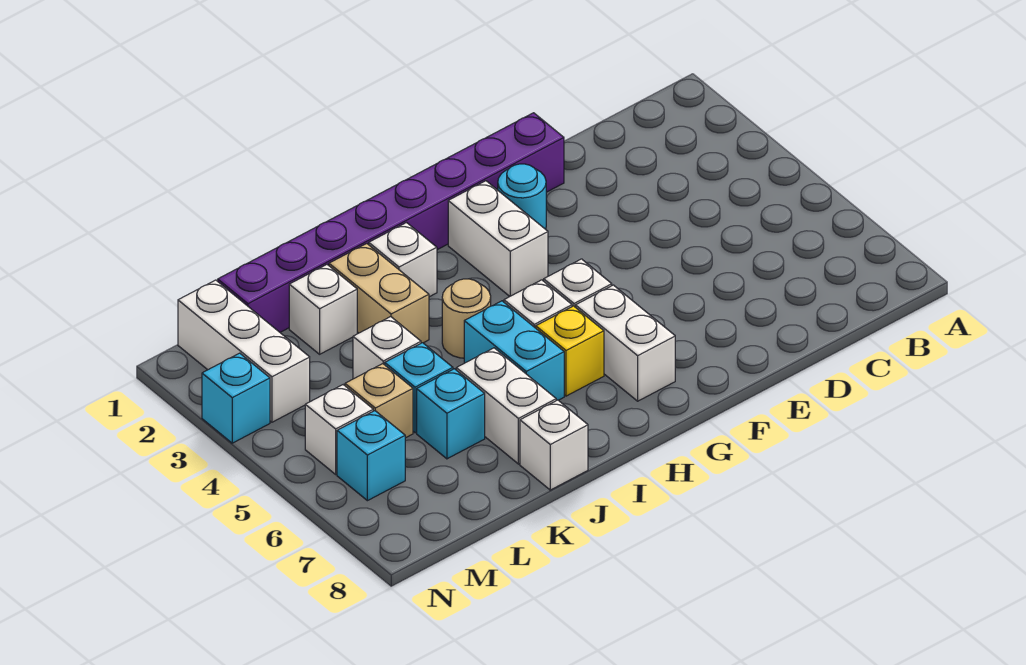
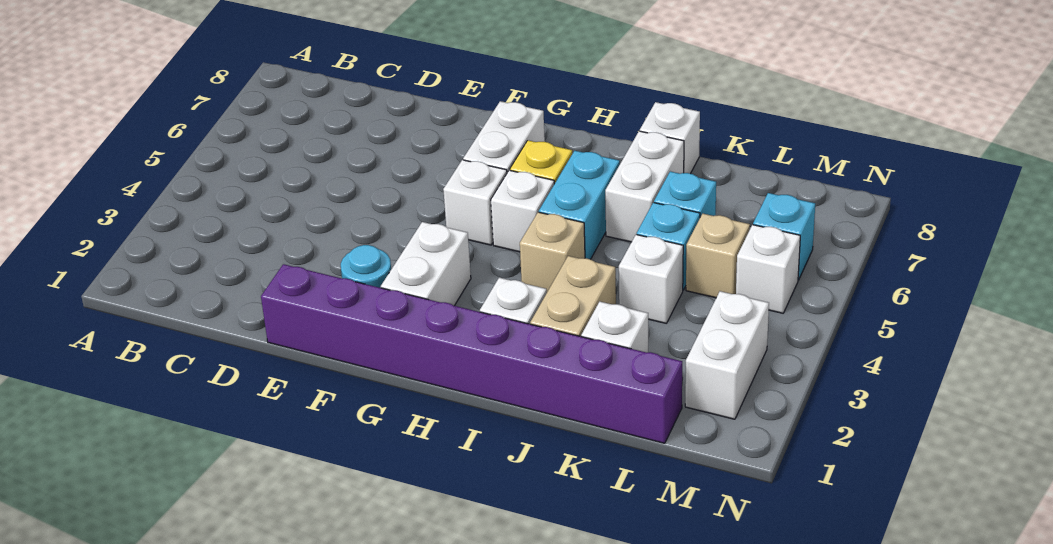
tan 1x1 round brick [442,279,491,358] -> tan 1x1 brick [520,212,585,292]
white 1x3 brick [178,280,310,422] -> white 1x2 brick [685,291,769,419]
cyan 1x1 brick [202,353,270,443] -> none

